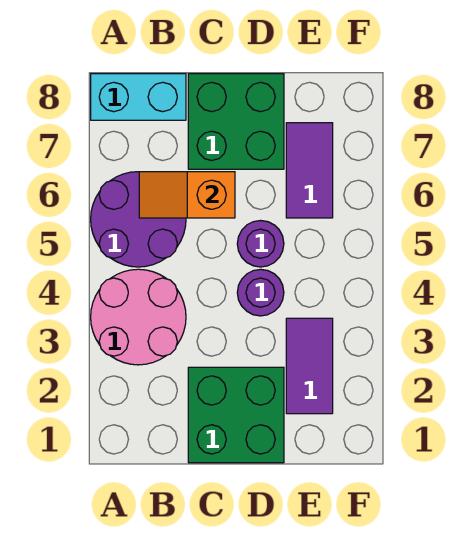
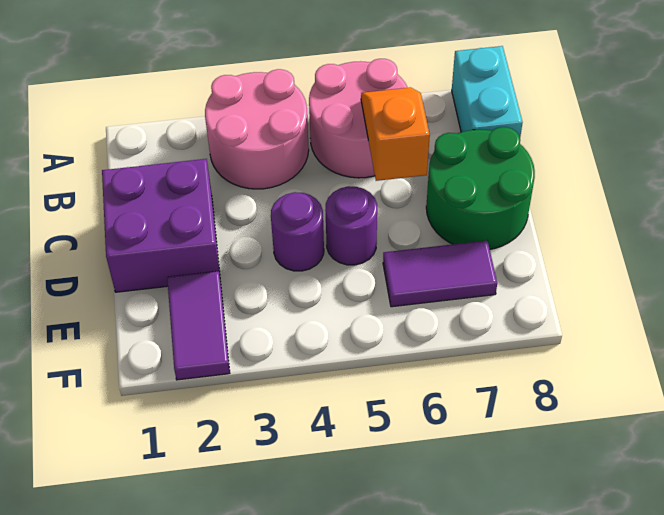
purple 2x2 round brick [91,172,186,267] -> pink 2x2 round brick [309,59,408,178]
green 2x2 brick [188,367,284,463] -> purple 2x2 brick [102,159,220,292]
green 2x2 brick [188,74,284,169] -> green 2x2 round brick [426,127,535,249]
purple 1x2 tile [286,318,333,414] -> purple 1x2 tile turned to [167,271,230,380]

